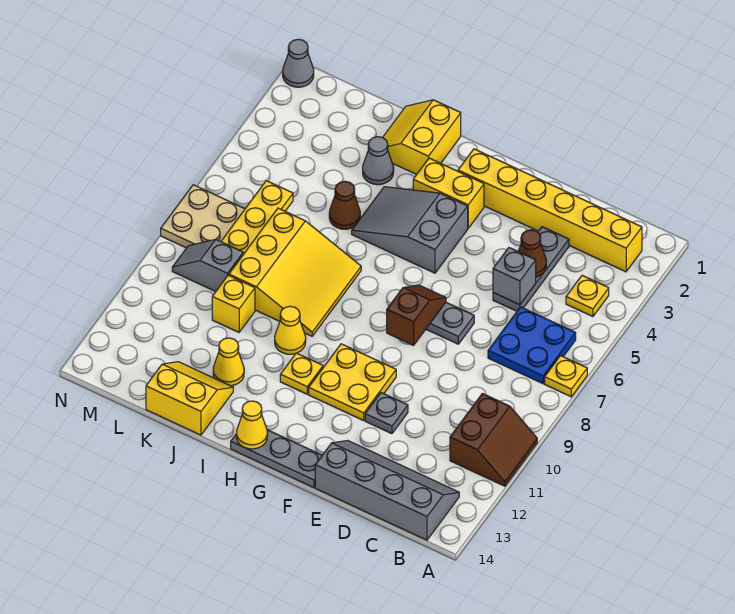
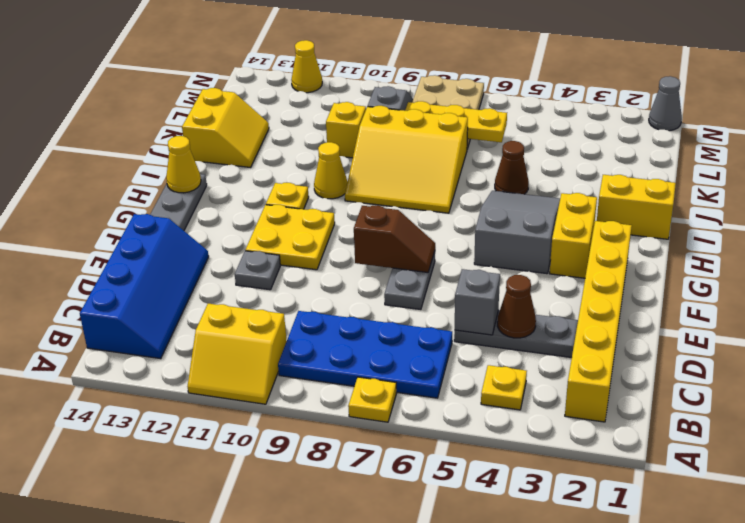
brown 2x2 slope [450,394,537,486] -> yellow 2x2 slope [188,303,287,404]
blue 2x2 plate [488,307,576,384] -> blue 2x4 plate [278,311,452,398]
grey 2x4 slope [315,440,459,540] -> blue 2x4 slope [80,214,209,359]
grey 1x1 cone [363,137,394,185] -> none
yellow 1x1 cone [213,338,244,386] -> yellow 1x1 cone moved to [291,40,322,93]

